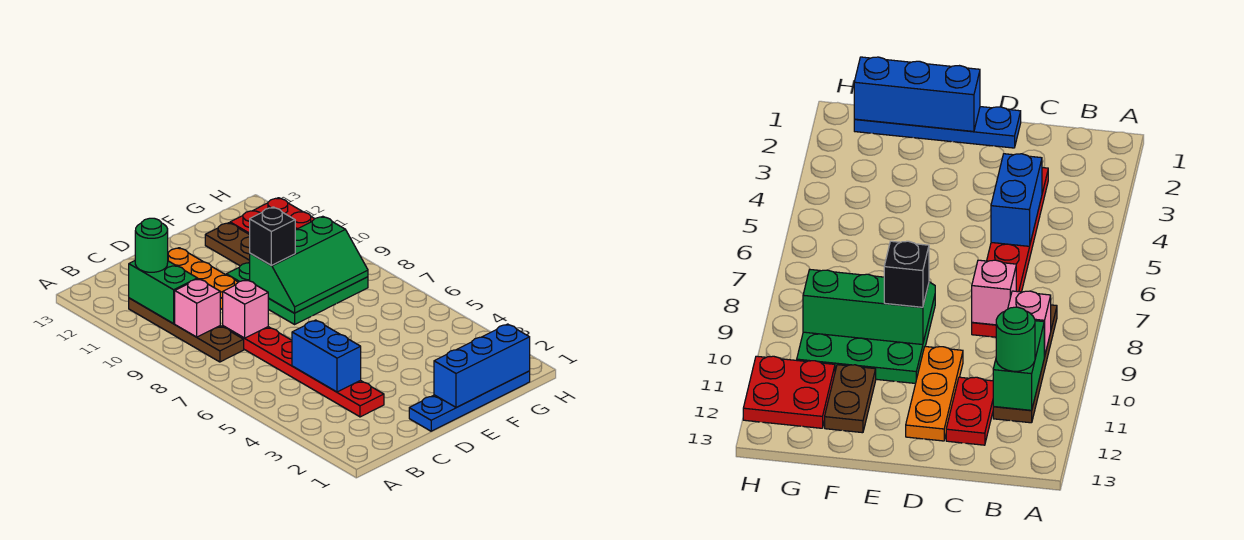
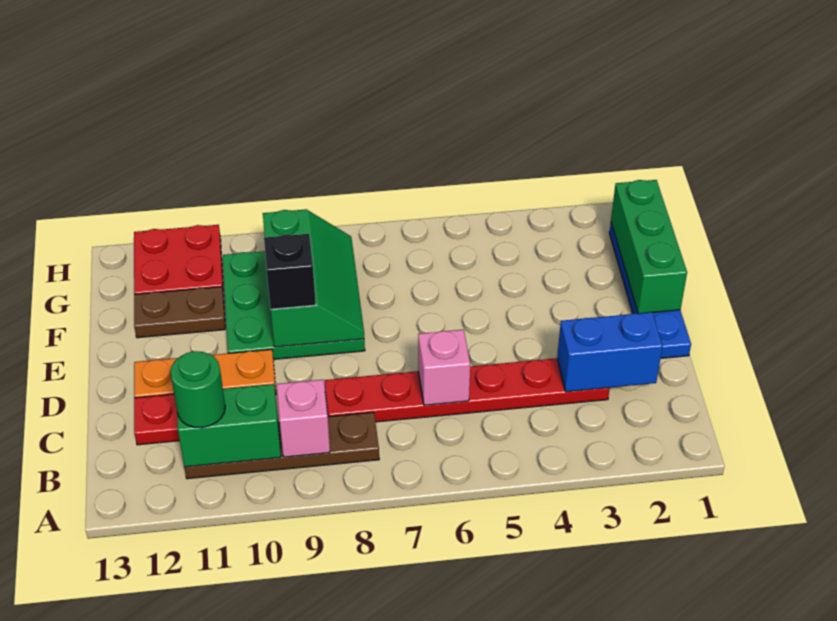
blue 1x2 brick [292,320,361,392] -> blue 1x2 brick moved to [557,312,663,392]
pink 1x1 brick [223,280,268,338] -> pink 1x1 brick moved to [418,330,470,405]
blue 1x3 brick [434,324,530,408] -> green 1x3 brick [611,180,687,313]

